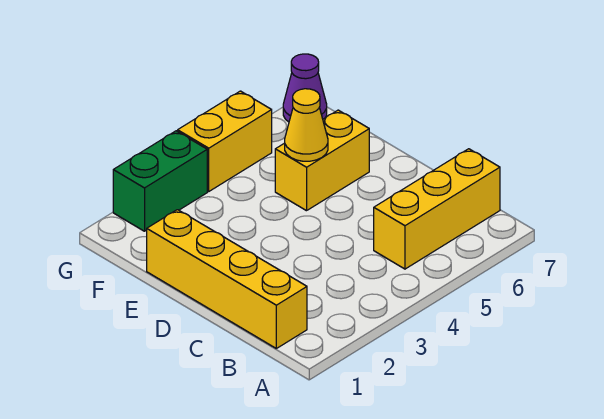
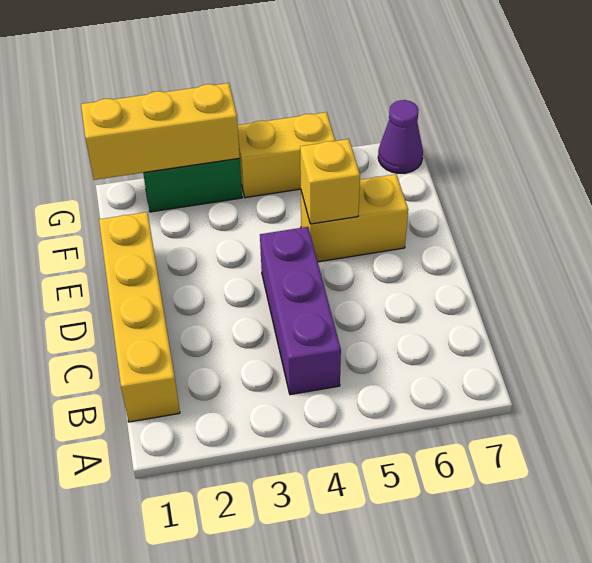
none -> purple 1x3 brick [260,227,341,395]
yellow 1x3 brick [374,149,500,269] -> yellow 1x3 brick moved to [81,83,240,180]
yellow 1x1 cone [285,89,328,161] -> yellow 1x1 brick [300,139,360,224]

